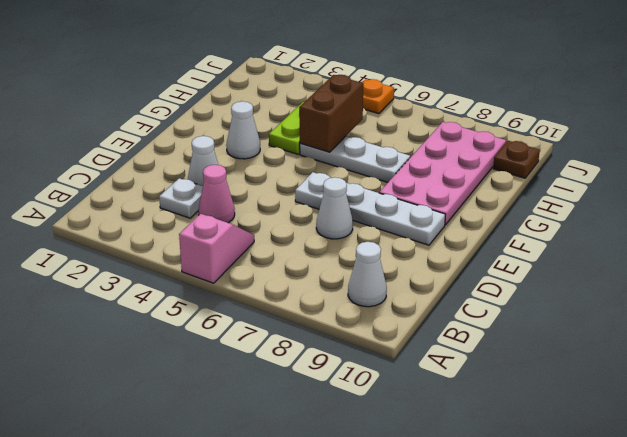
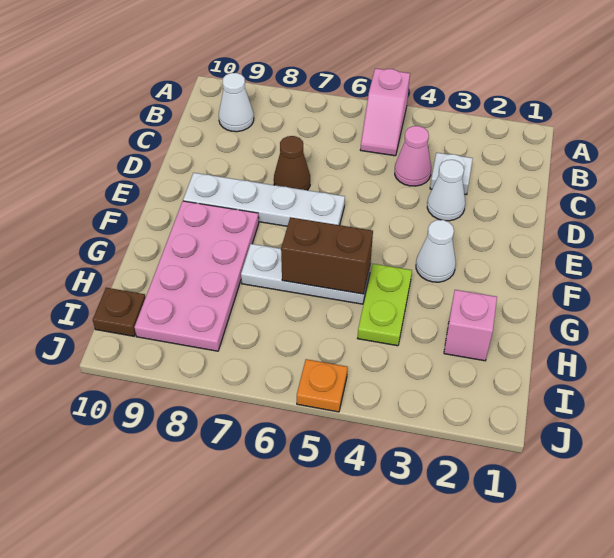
white 1x1 cone [316,177,353,239] -> brown 1x1 cone [274,136,310,190]
brown 1x2 brick [299,75,363,152] -> brown 1x2 brick turned to [281,217,373,294]
none -> pink 1x1 brick [444,290,497,361]

